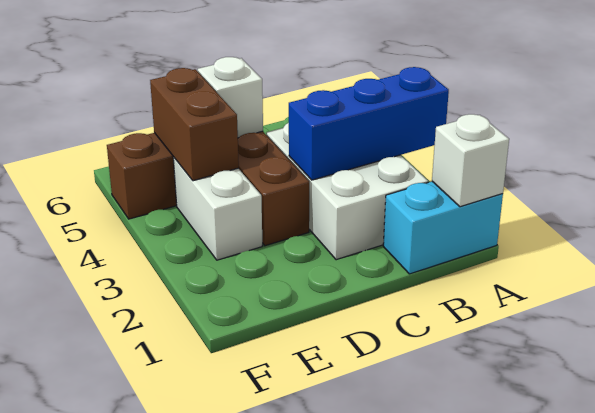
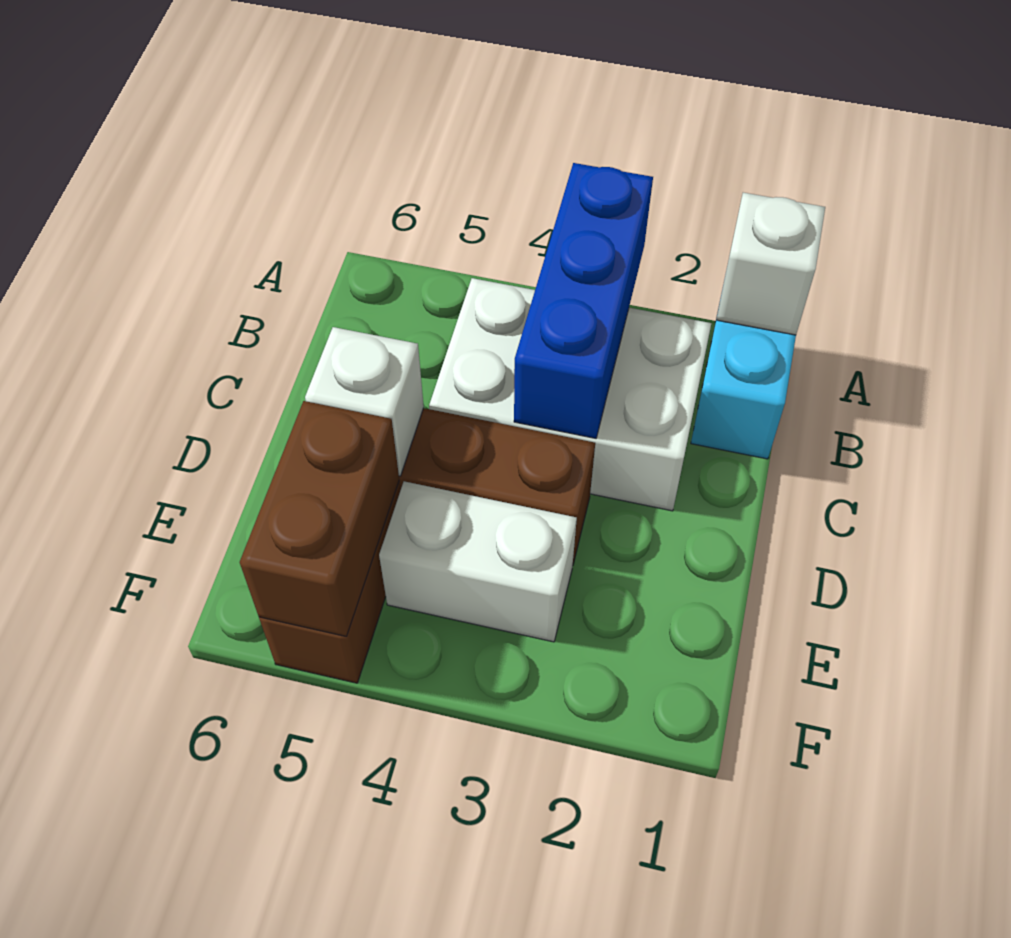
brown 1x2 brick [150,68,239,181] -> brown 1x2 brick turned to [240,401,399,636]

